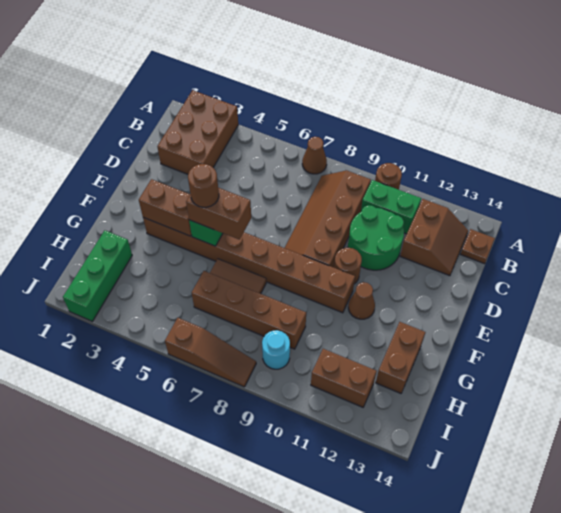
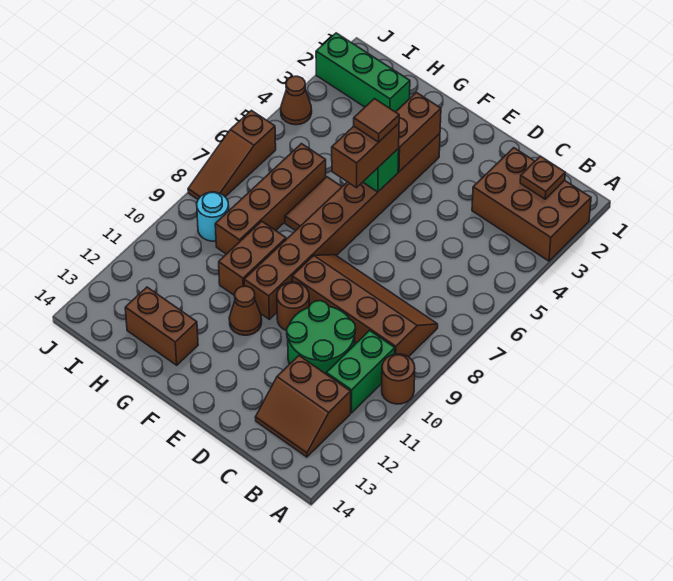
brown 1x1 cone [302,137,327,174] -> brown 1x1 cone moved to [281,76,312,125]
brown 1x1 plate [461,229,495,264] -> brown 1x1 plate moved to [520,156,565,199]
brown 1x1 round brick [188,164,219,207] -> brown 1x1 tile [354,99,399,142]
brown 1x2 brick [311,349,377,407] -> brown 1x2 brick moved to [219,221,286,296]

